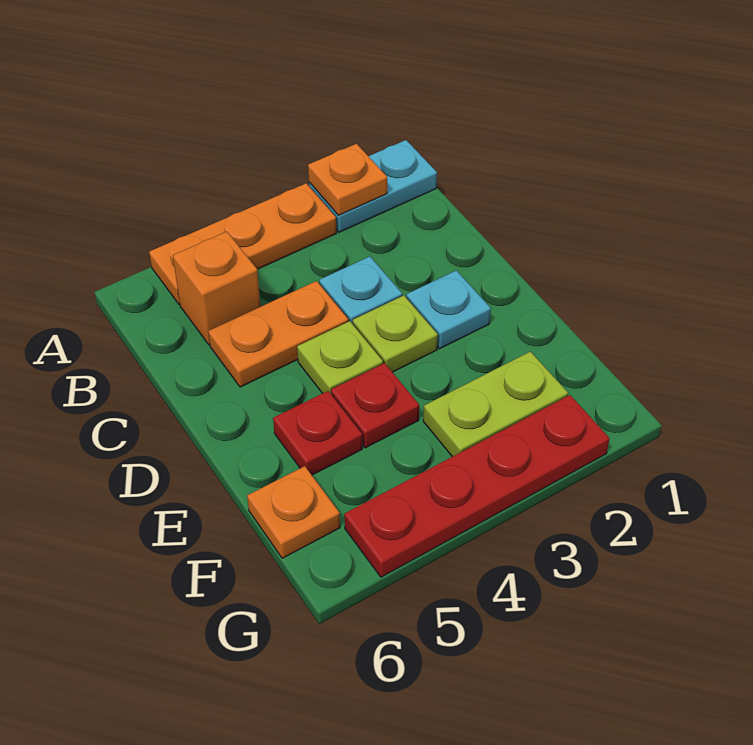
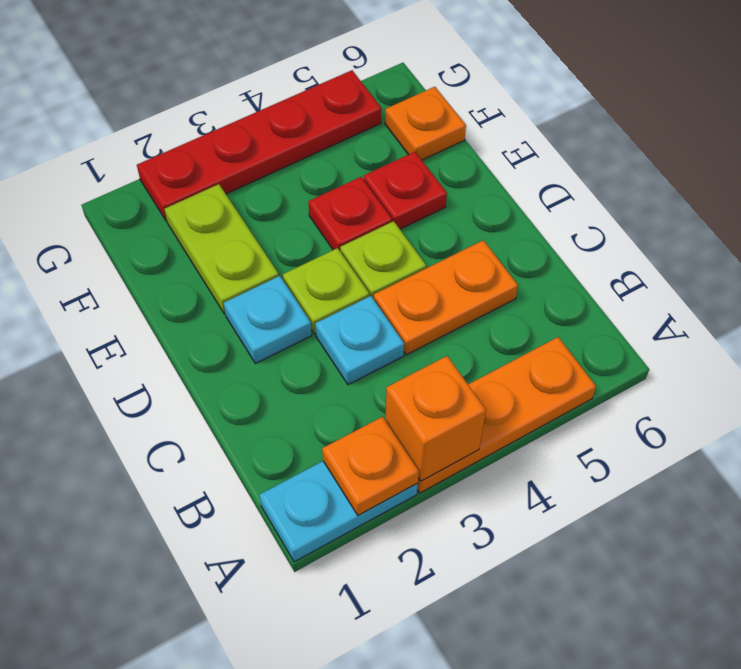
orange 1x1 brick [173,232,261,345] -> orange 1x1 brick moved to [385,356,486,481]
lime 1x2 plate [423,352,568,457] -> lime 1x2 plate turned to [165,184,279,314]

